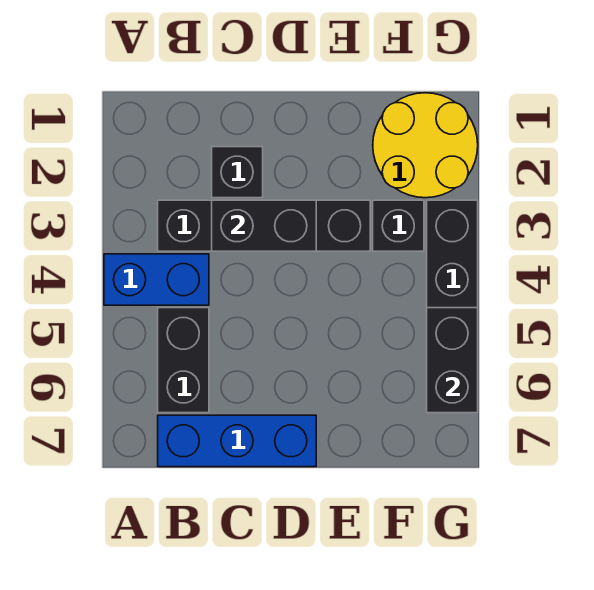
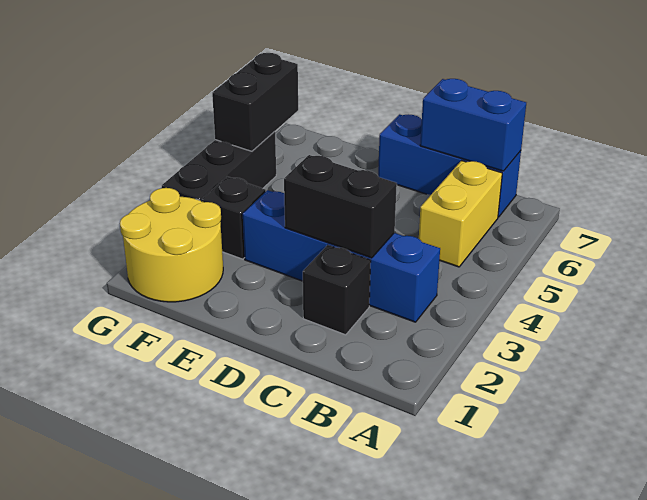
blue 1x2 brick [104,254,209,305] -> blue 1x2 brick moved to [420,79,526,171]
black 1x4 brick [158,200,370,251] -> blue 1x4 brick [243,190,440,322]
black 1x2 brick [158,308,209,413] -> yellow 1x2 brick [419,161,502,267]

